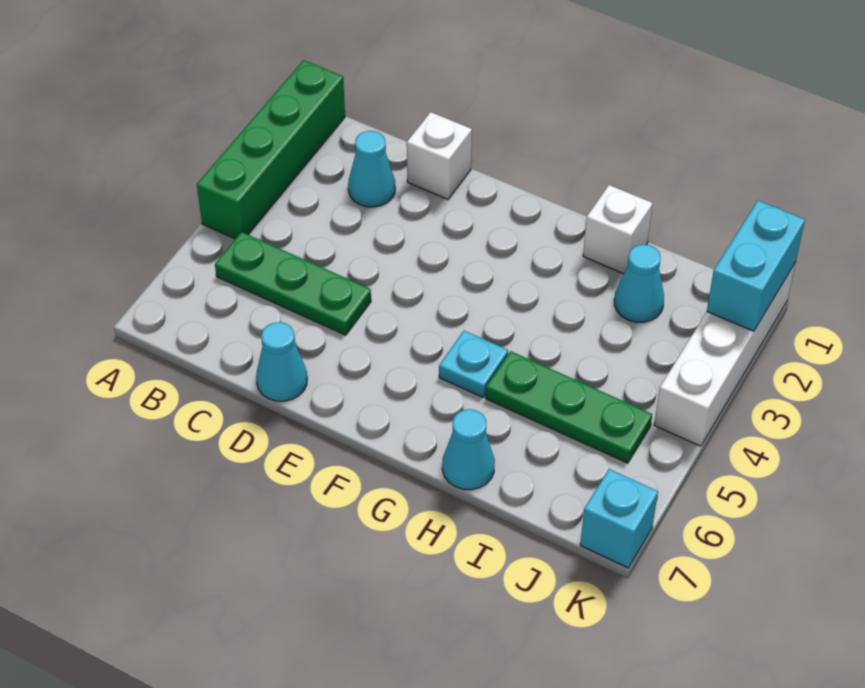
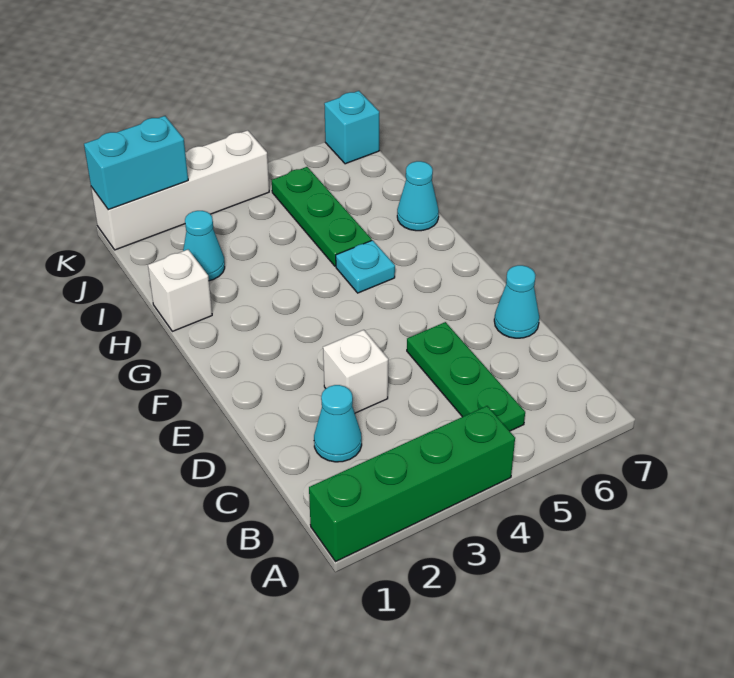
white 1x1 brick [407,112,472,199] -> white 1x1 brick moved to [323,330,388,413]

